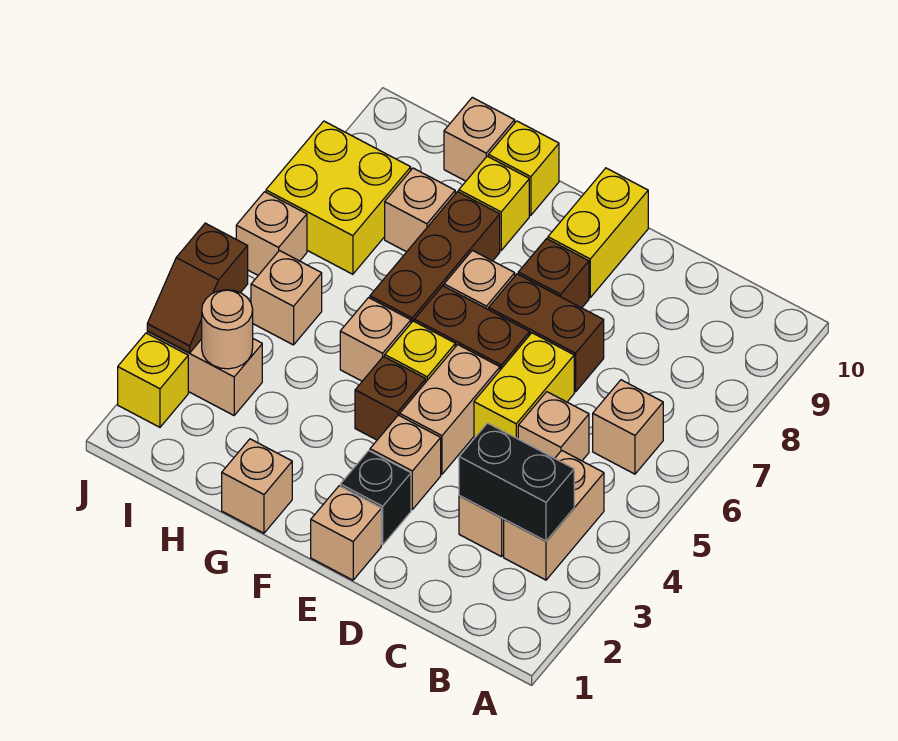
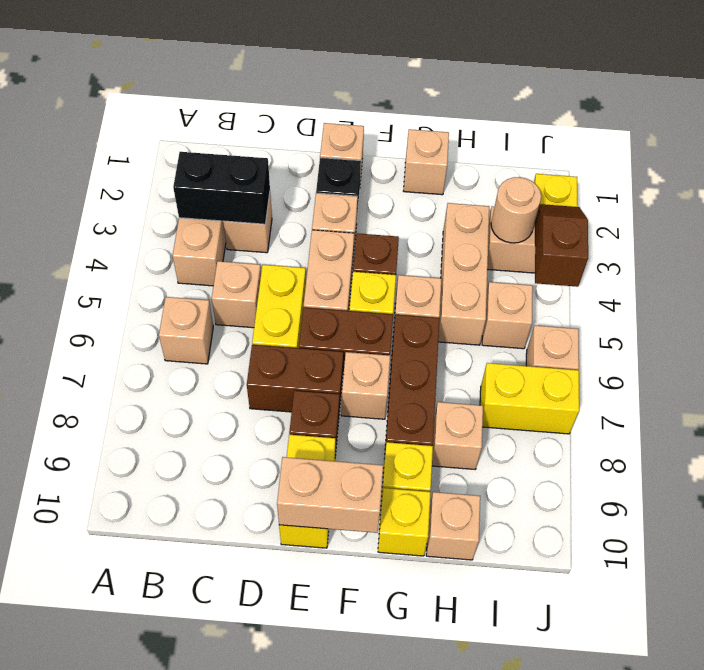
none -> tan 1x2 brick [277,457,383,533]
none -> tan 1x3 brick [438,203,489,345]
yellow 2x2 brick [266,121,411,274] -> yellow 1x2 brick [480,363,579,434]

